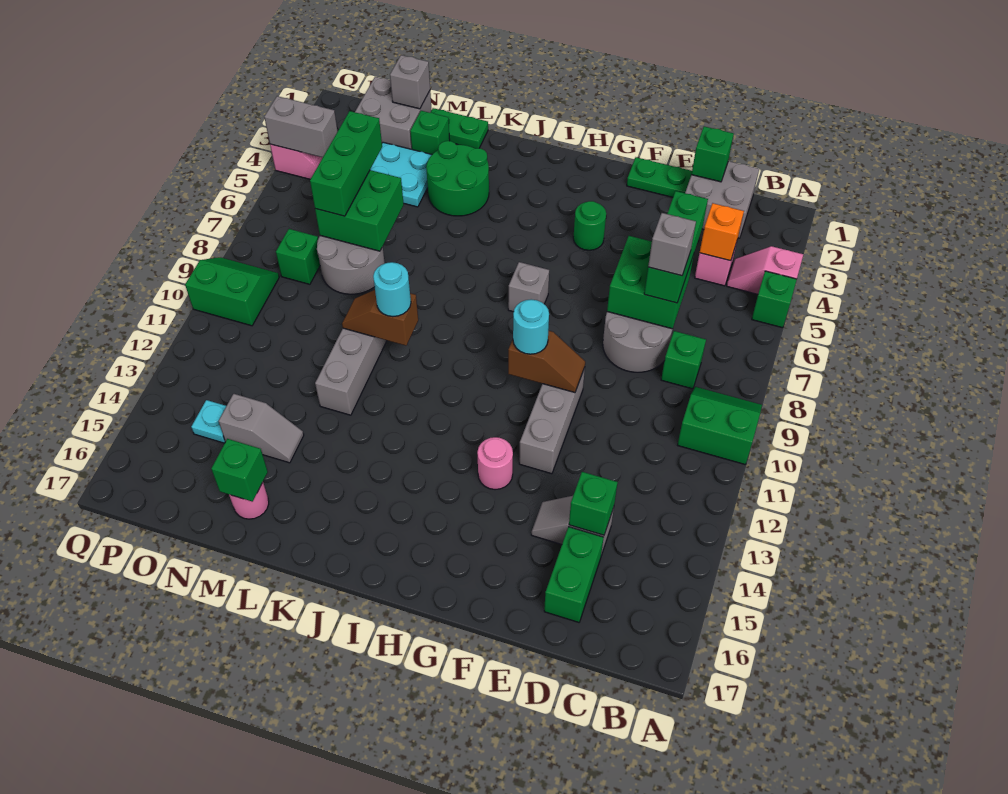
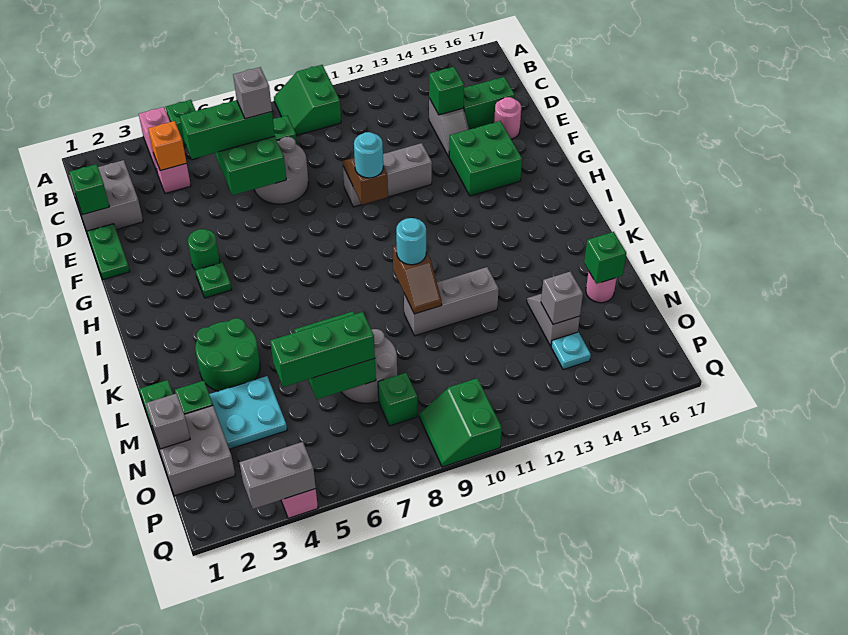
none -> green 2x2 brick [449,121,522,196]
pink 1x1 round brick [477,437,513,490] -> pink 1x1 round brick moved to [494,97,521,139]
none -> green 1x1 plate [195,263,232,298]
grey 1x1 brick [508,262,549,312] -> grey 1x1 brick moved to [541,272,583,324]
grey 1x2 brick [264,96,338,157] -> grey 1x2 brick turned to [240,442,316,509]

